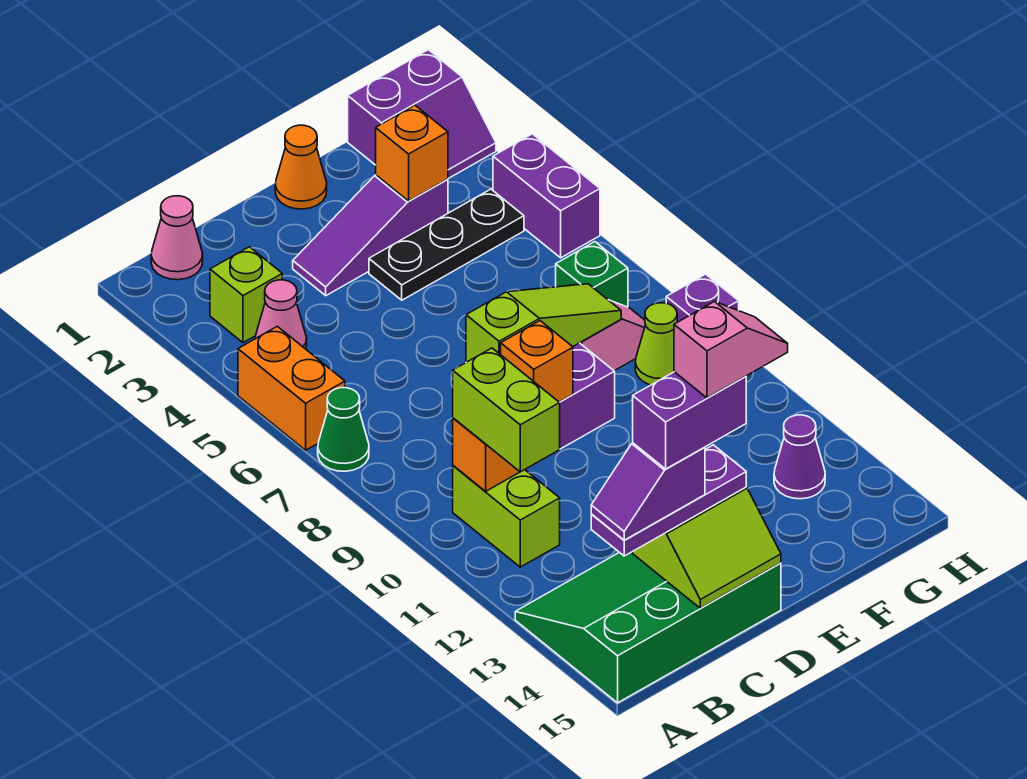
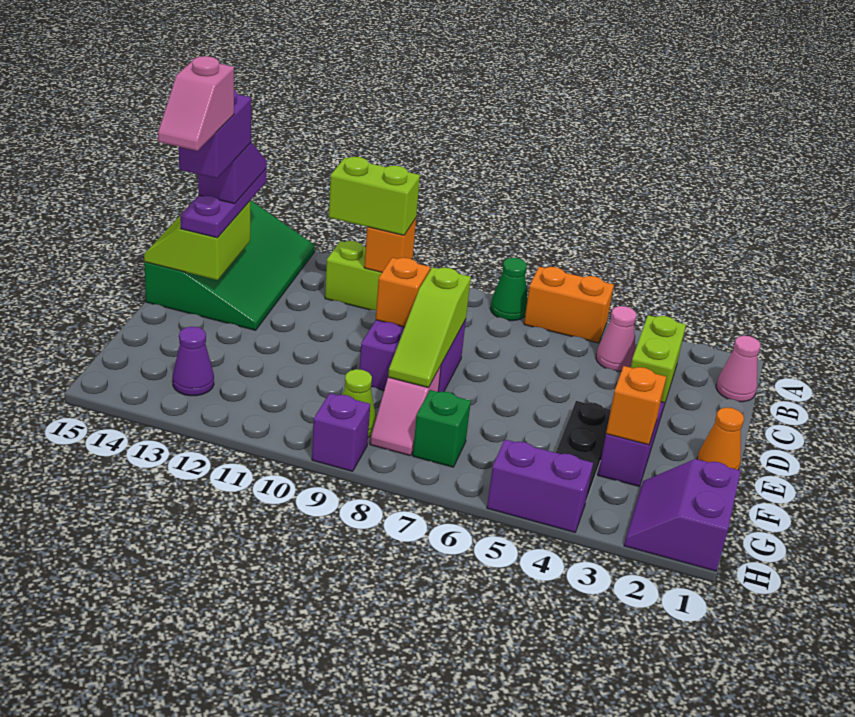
lime 1x1 brick [210,247,282,343] -> lime 1x2 brick [631,315,686,405]

